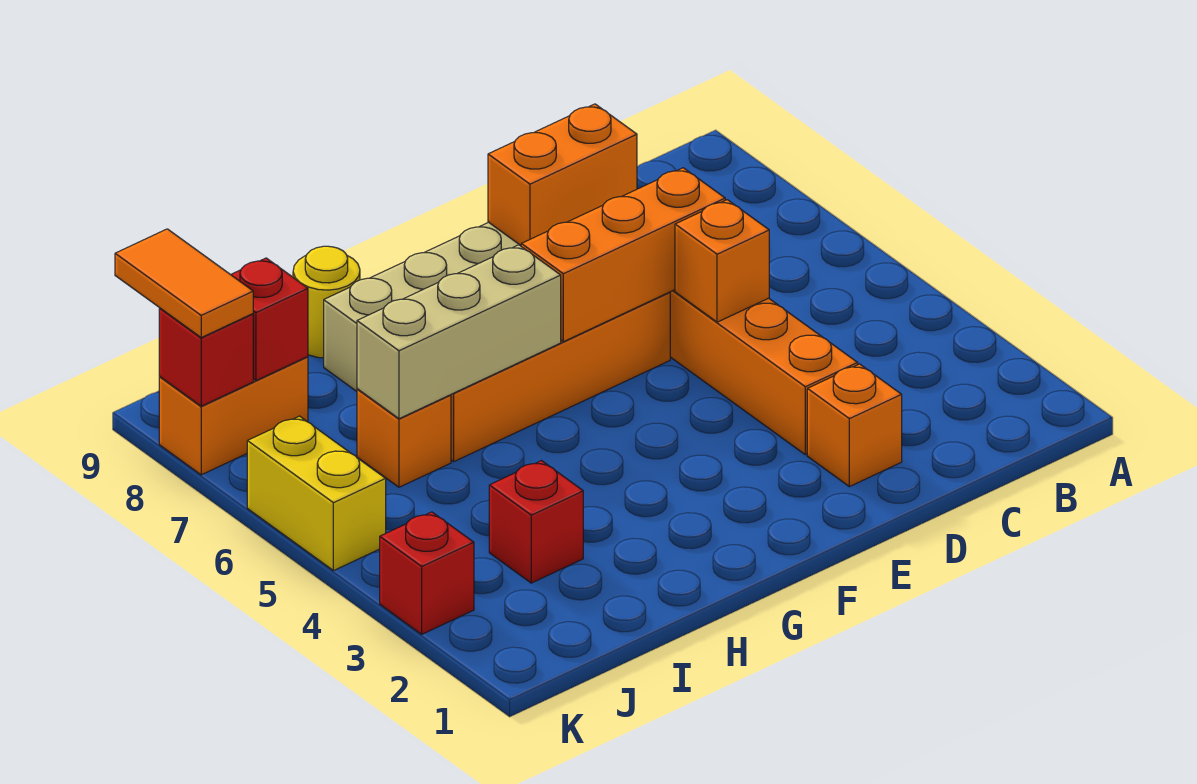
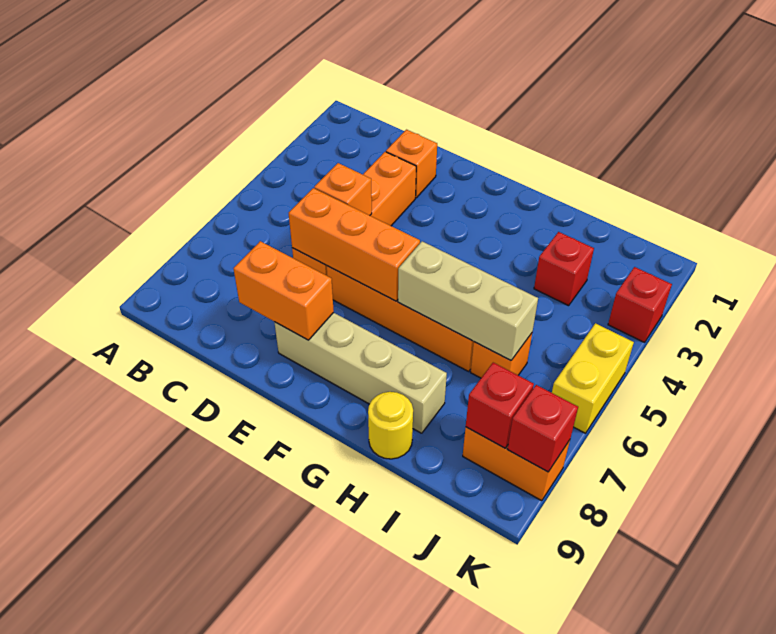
orange 1x2 tile [115,229,253,337] -> none

